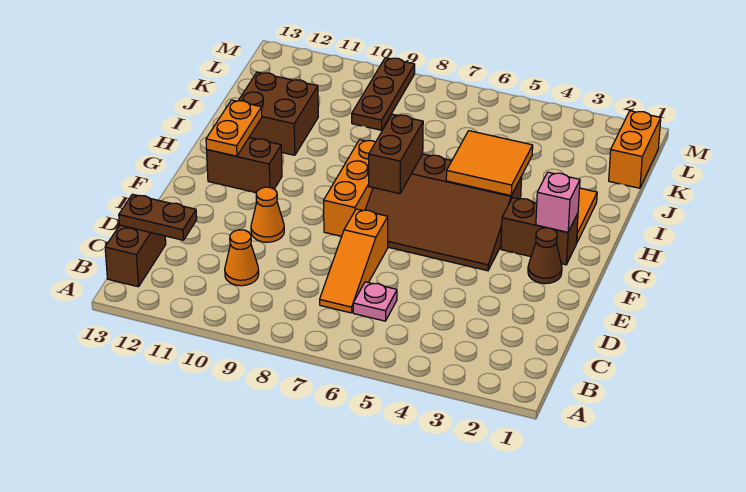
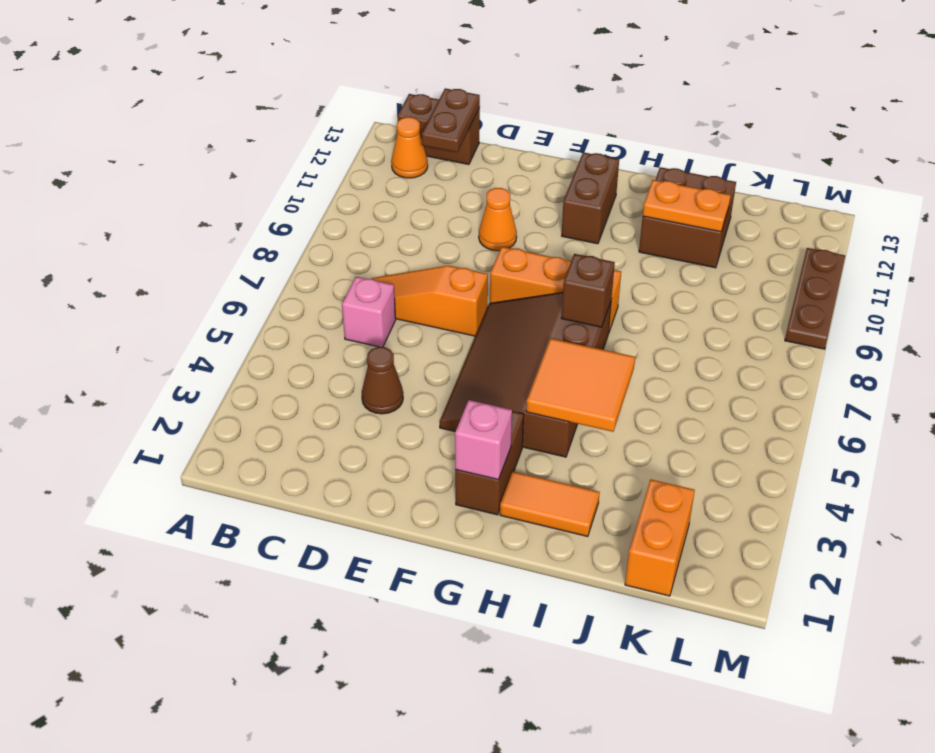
pink 1x1 plate [353,282,397,321] -> pink 1x1 brick [342,277,396,347]
orange 1x1 cone [225,230,259,286] -> orange 1x1 cone moved to [391,117,428,178]
brown 1x1 cone [528,228,562,284] -> brown 1x1 cone moved to [362,347,403,414]
brown 1x2 brick [369,114,423,194] -> brown 1x1 brick [561,254,615,327]
orange 1x2 plate [206,100,262,156] -> orange 1x2 plate moved to [643,180,731,232]
orange 1x2 brick [609,111,661,188] -> orange 1x2 brick turned to [625,479,695,596]
brown 1x3 plate [352,58,415,130] -> brown 1x3 plate turned to [785,248,845,349]

